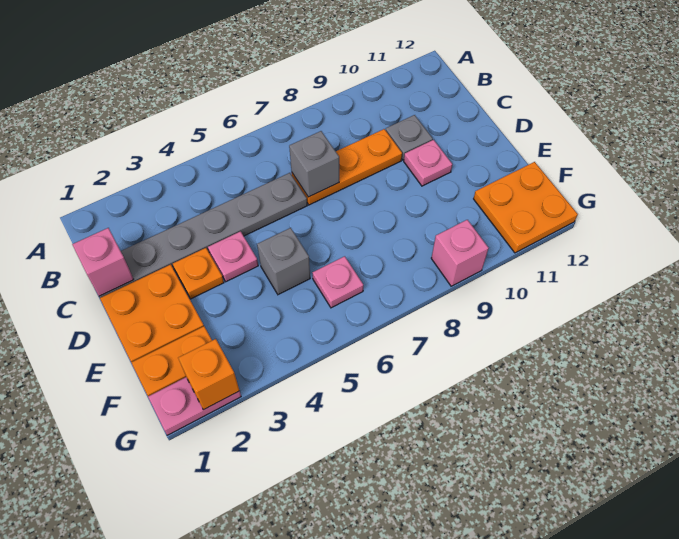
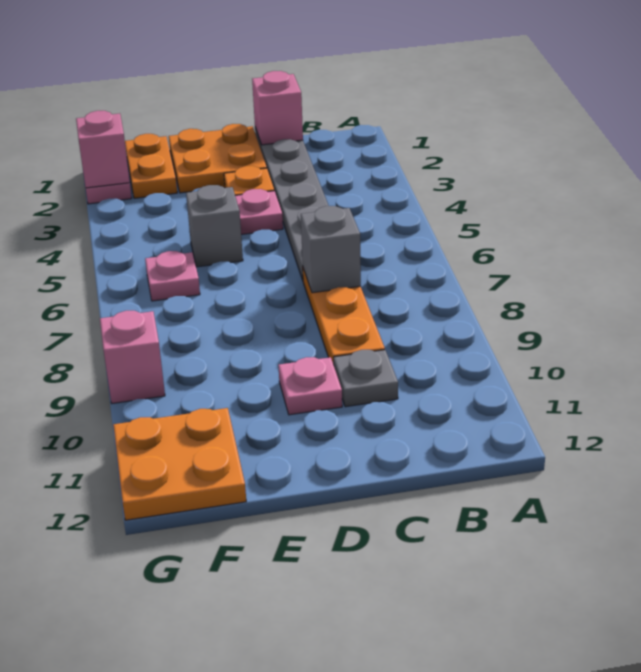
orange 1x1 brick [178,339,240,410] -> pink 1x1 brick [76,111,130,188]

